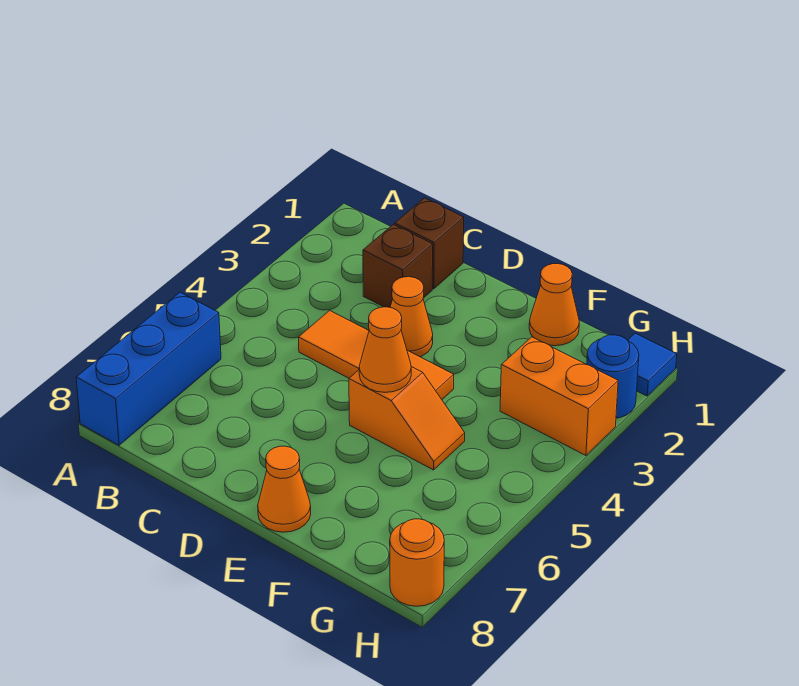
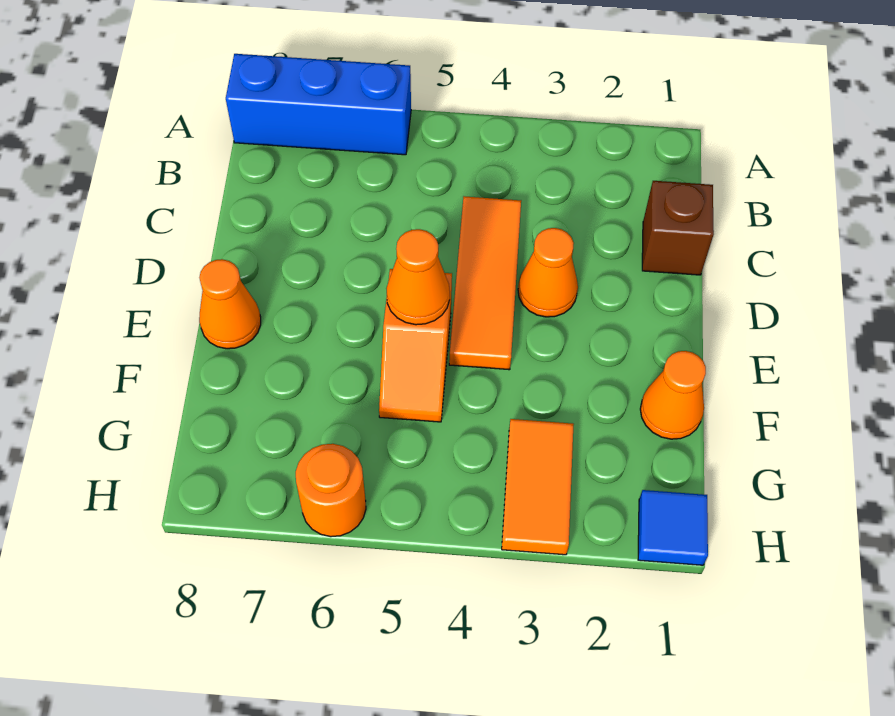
brown 1x1 brick [363,224,433,307] -> none
orange 1x2 brick [500,337,618,455] -> orange 1x2 tile [502,419,574,555]
blue 1x1 round brick [587,335,639,418] -> none
orange 1x1 round brick [390,519,444,606] -> orange 1x1 round brick moved to [296,444,366,537]

